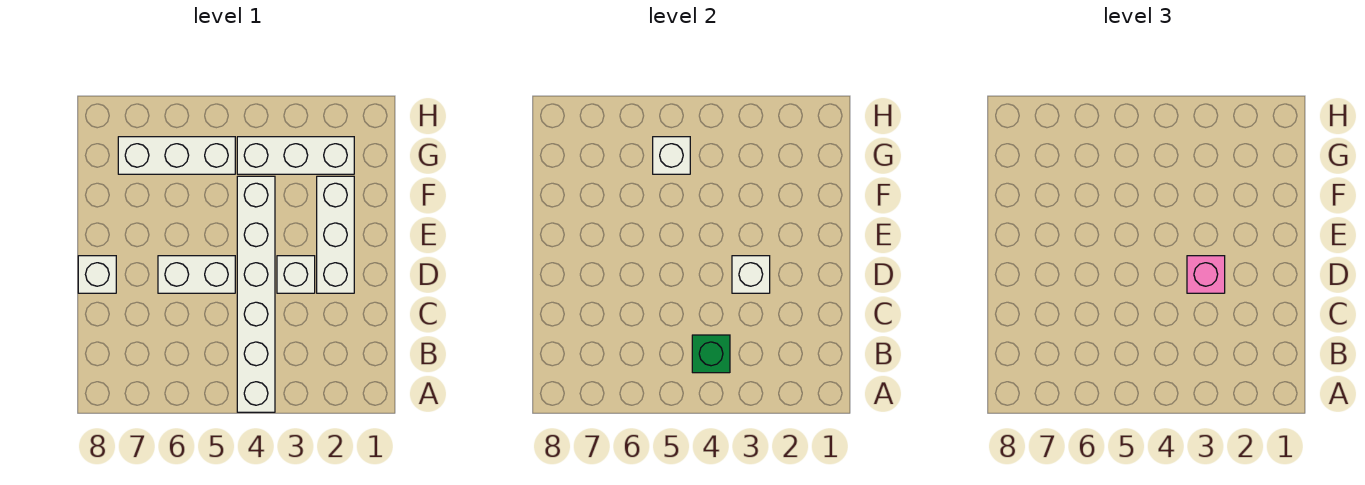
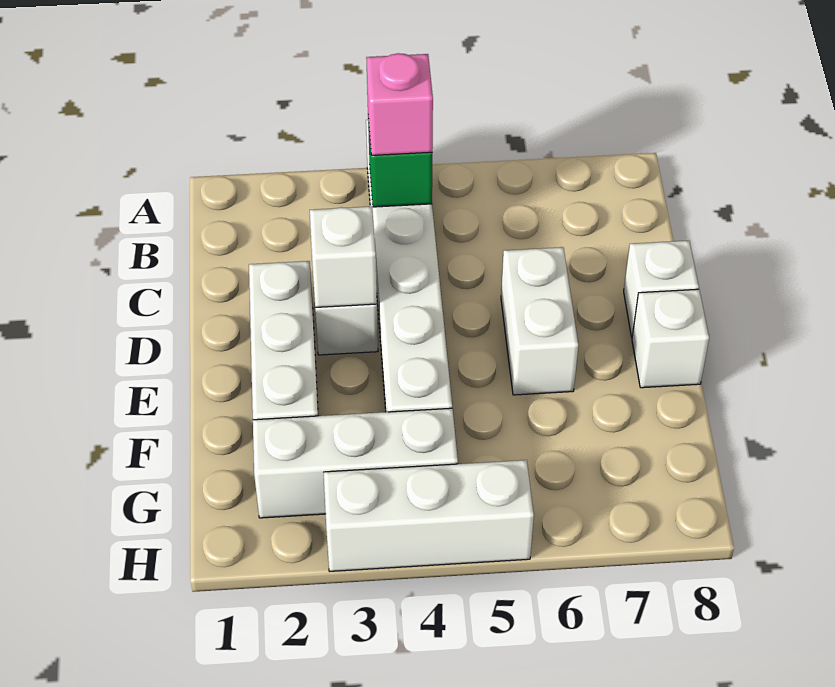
pink 1x1 brick [1187,256,1225,293] -> pink 1x1 brick moved to [366,53,433,155]
white 1x2 brick [158,256,235,293] -> white 1x2 brick turned to [501,247,578,395]
white 1x3 brick [118,137,235,174] -> white 1x3 brick moved to [323,460,534,571]
white 1x1 brick [653,137,690,174] -> white 1x1 brick moved to [632,289,709,388]

